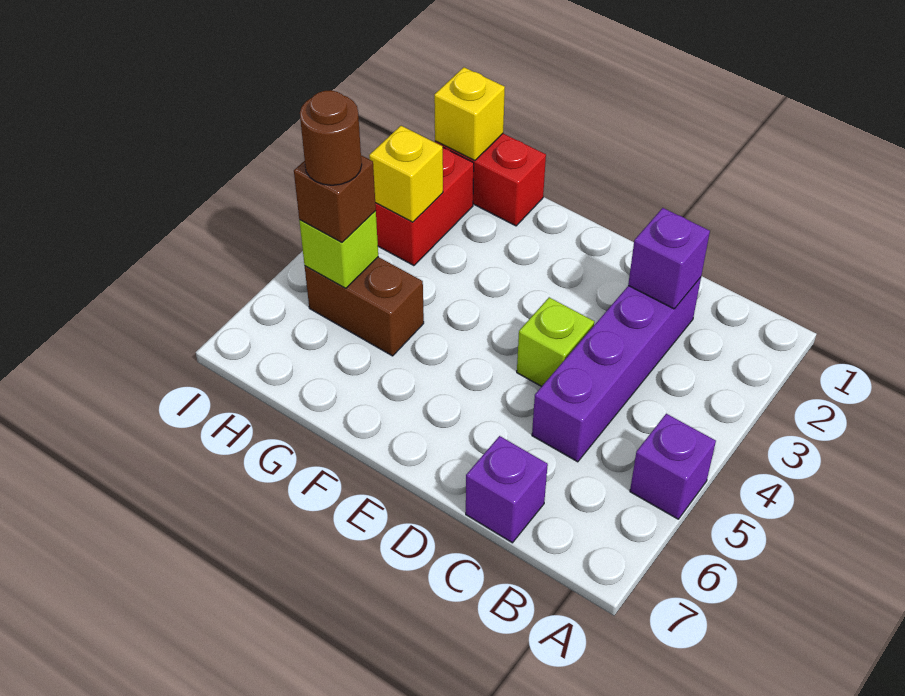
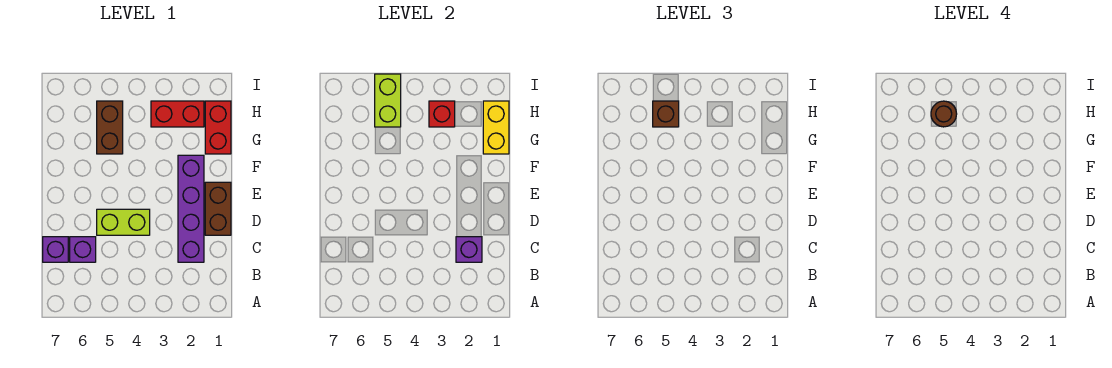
purple 1x1 brick [630,414,716,519] -> purple 1x1 brick moved to [70,237,96,262]
purple 1x4 brick [532,277,701,462] -> purple 1x4 brick turned to [178,155,204,262]
none -> brown 1x2 brick [205,182,231,235]
lime 1x1 brick [517,297,594,387] -> lime 1x2 brick [97,209,150,235]
yellow 1x1 brick [434,67,505,161] -> yellow 1x2 brick [483,101,509,154]
yellow 1x1 brick [369,126,443,222] -> red 1x1 brick [429,101,455,127]
lime 1x1 brick [299,211,378,289] -> lime 1x2 brick [375,74,401,127]

